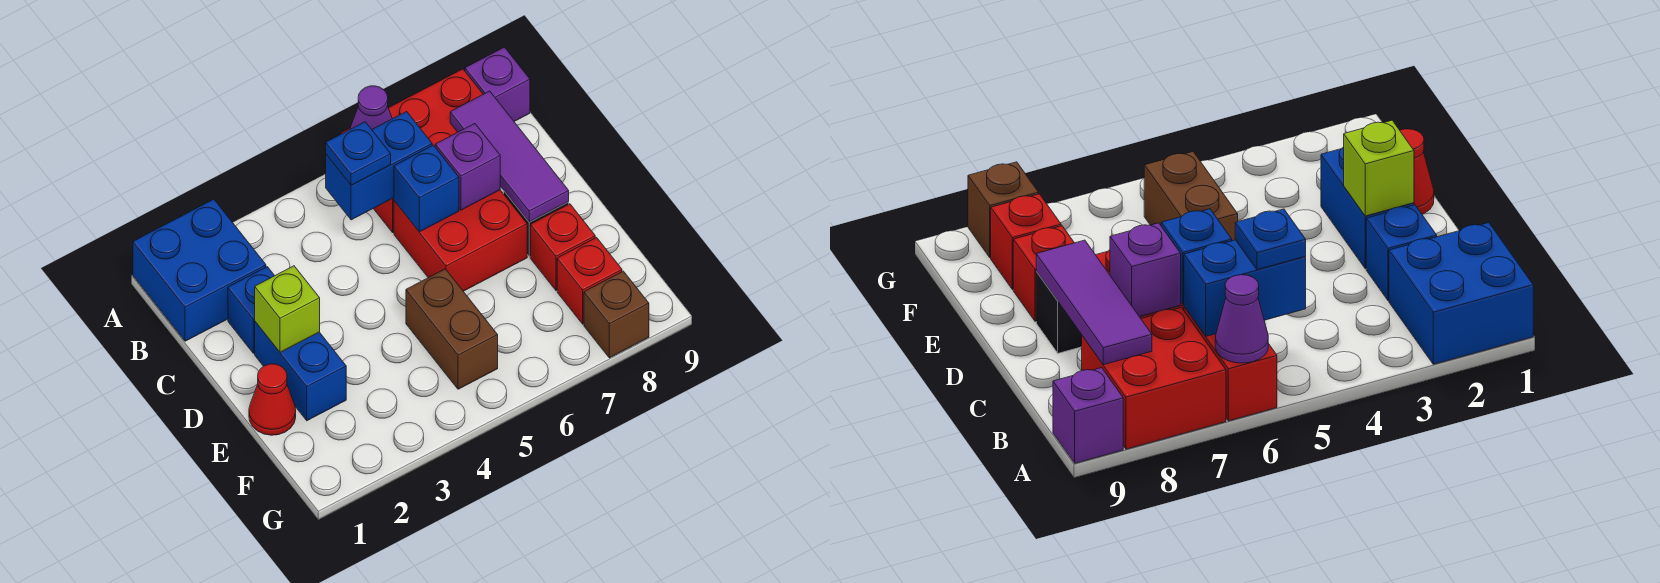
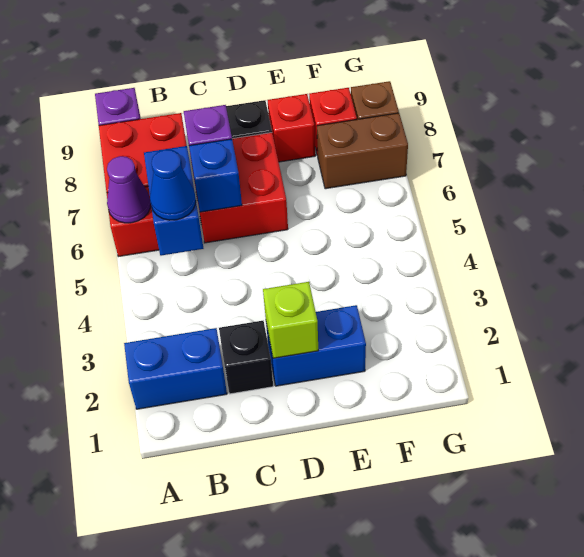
blue 2x2 brick [133,199,266,341] -> blue 1x2 brick [124,328,227,409]
blue 1x1 plate [326,122,391,185] -> blue 1x1 cone [150,149,196,220]
purple 1x3 tile [450,91,569,222] -> none
blue 1x1 brick [228,267,275,353] -> black 1x1 brick [219,321,273,394]
red 1x1 cone [249,364,296,435] -> none
brown 1x2 brick [406,269,498,389] -> brown 1x2 brick moved to [317,113,408,189]

